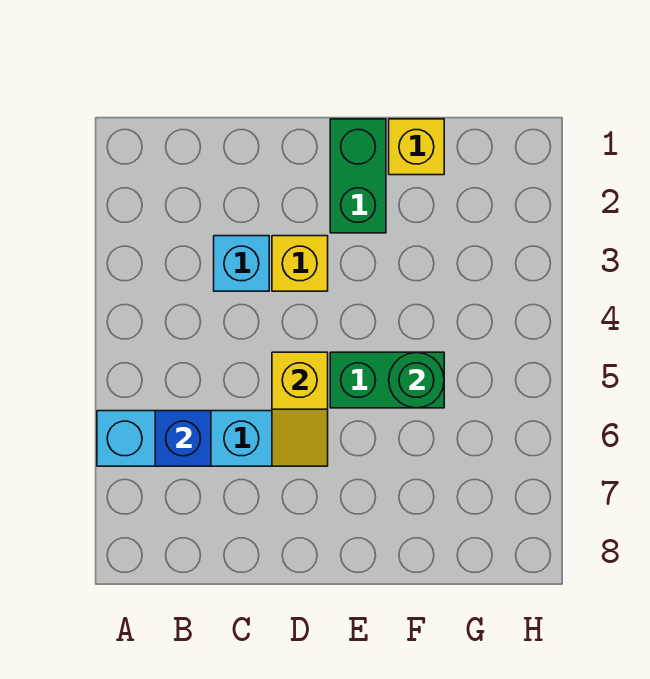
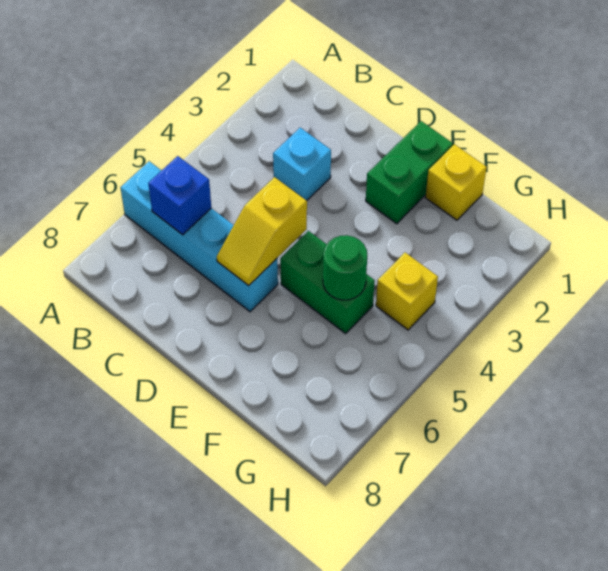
yellow 1x1 brick [272,236,328,291] -> yellow 1x1 brick moved to [376,253,438,330]

